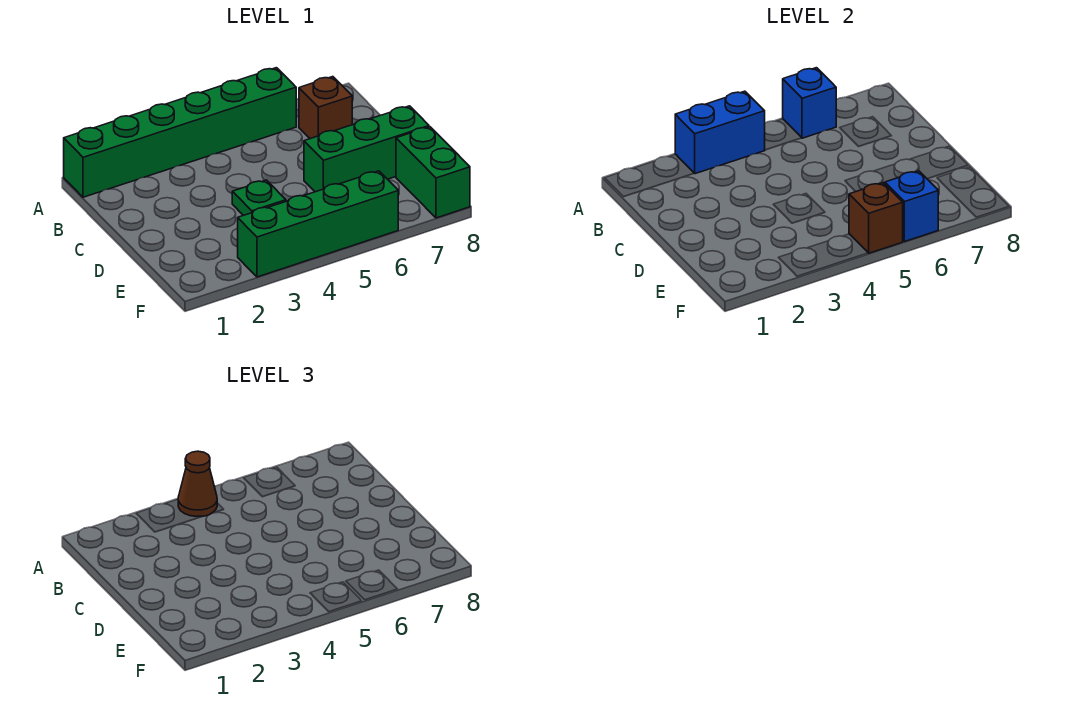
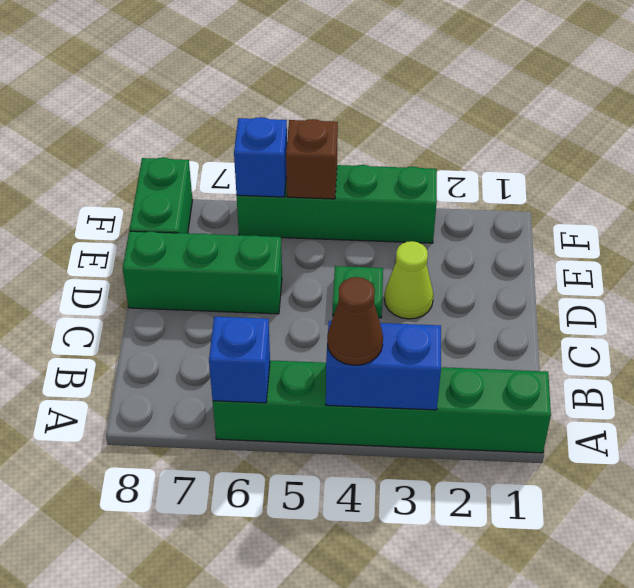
brown 1x1 brick [299,77,352,139] -> none
none -> lime 1x1 cone [384,241,433,319]

